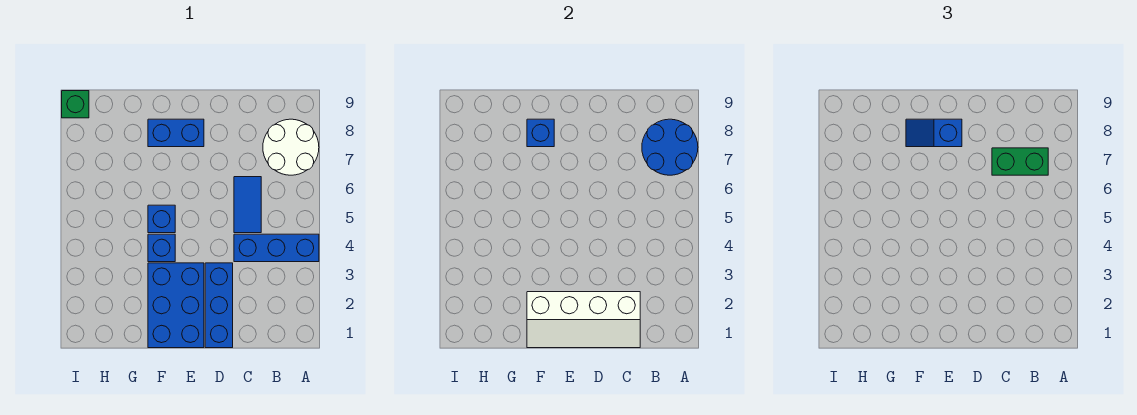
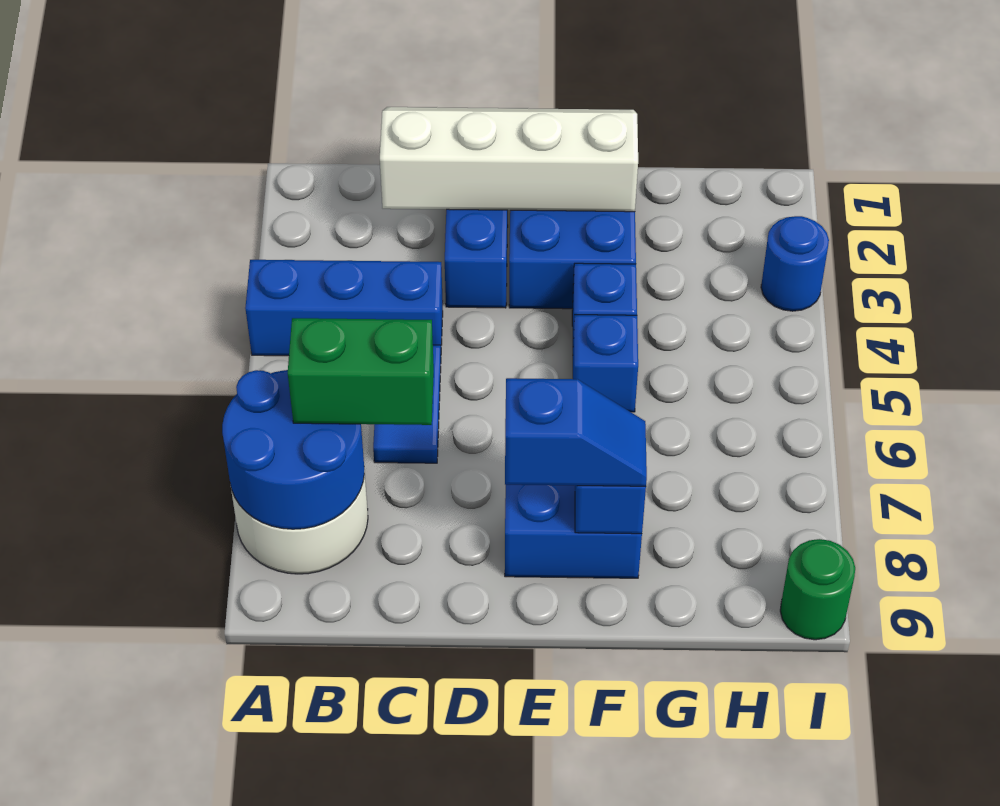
none -> blue 1x1 round brick [761,216,829,311]
green 1x1 brick [62,91,89,118] -> green 1x1 round brick [780,539,855,640]

